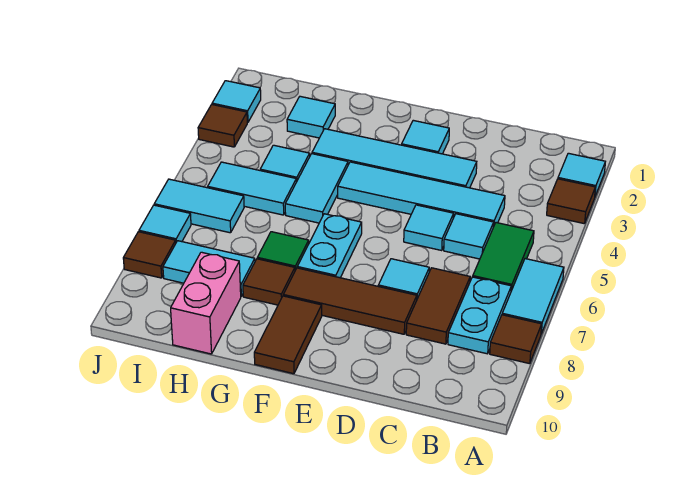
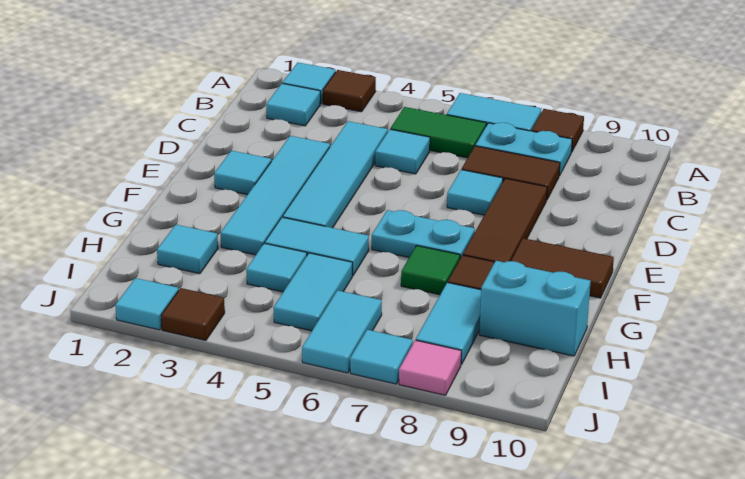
cyan 1x1 tile [404,205,454,250] -> cyan 1x1 tile moved to [266,83,320,126]
pink 1x2 brick [171,252,241,354] -> cyan 1x2 brick [480,261,591,356]
brown 1x1 tile [123,232,176,278] -> pink 1x1 tile [399,340,461,395]

